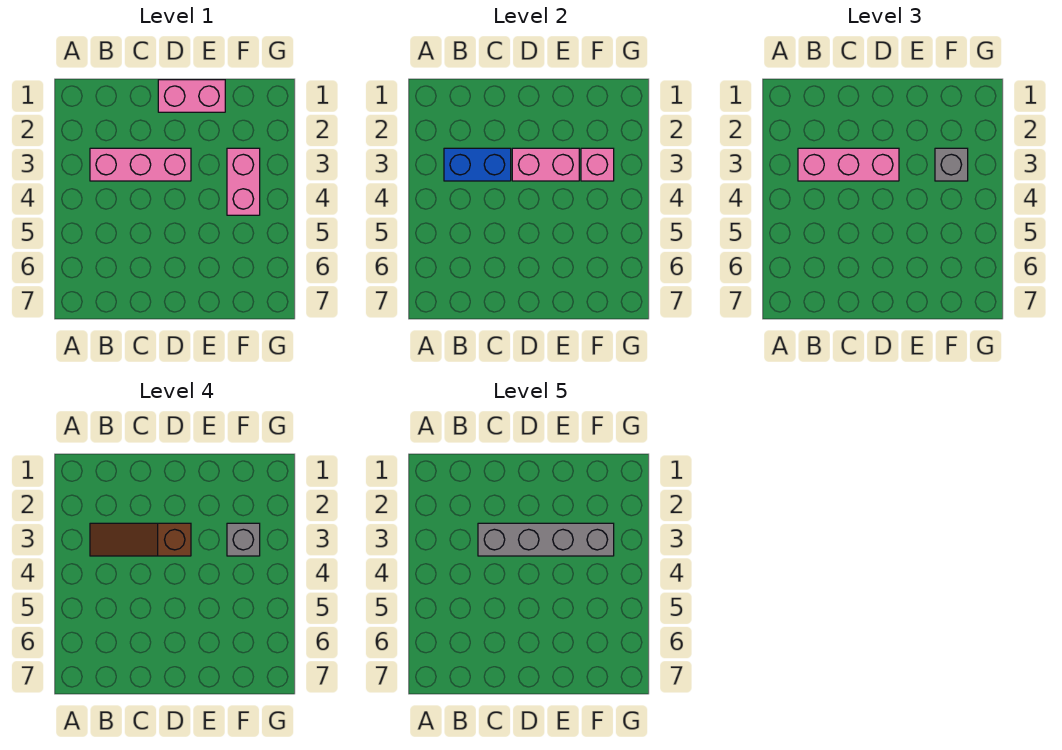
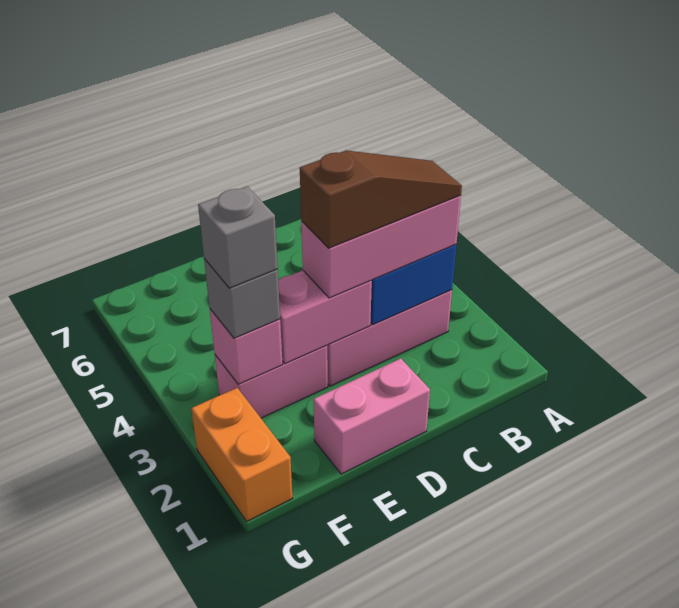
grey 1x4 brick [478,523,614,556] -> none
pink 1x2 brick [227,148,260,215] -> pink 1x2 brick turned to [215,345,328,418]
none -> orange 1x2 brick [191,388,292,521]

